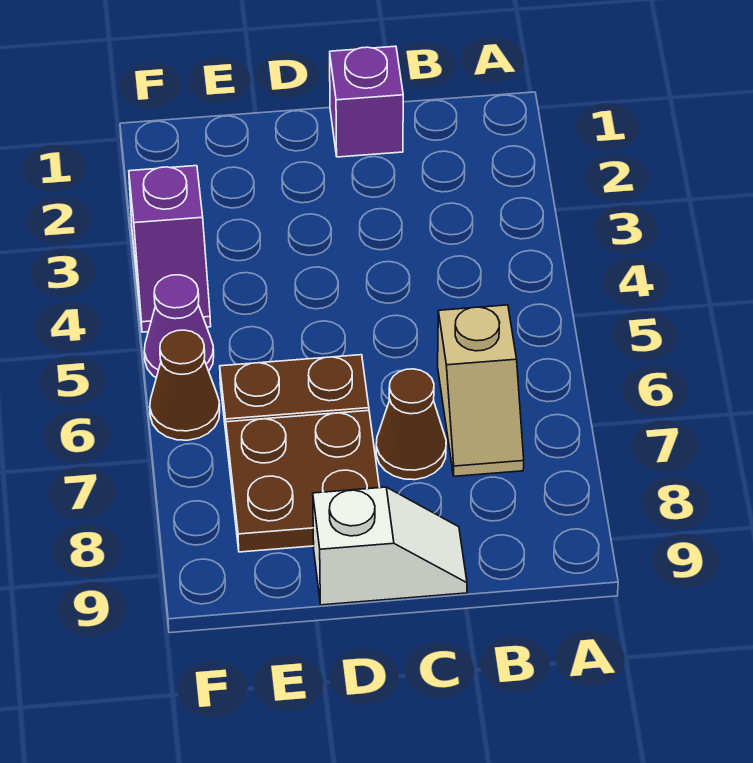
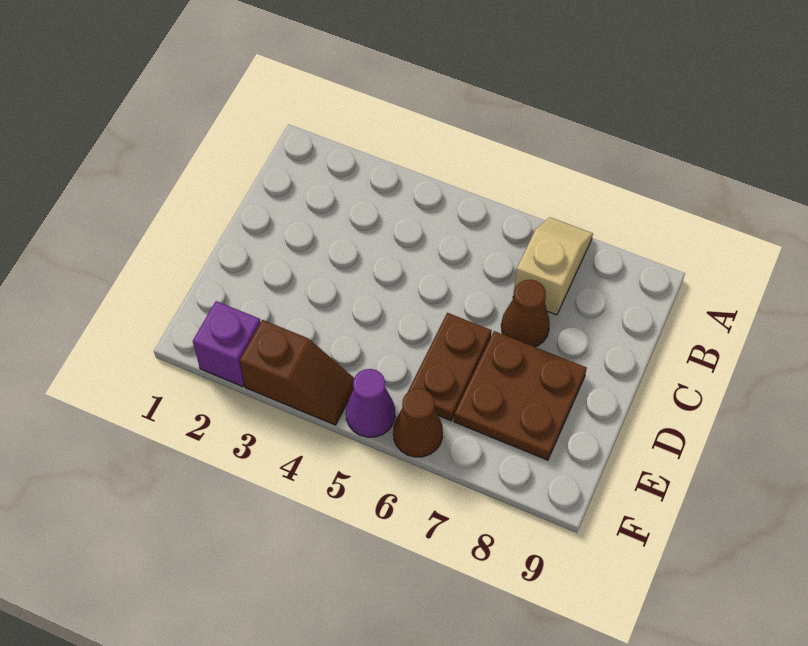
tan 1x2 slope [438,305,524,476] -> tan 1x2 slope turned to [513,217,593,315]
purple 1x1 brick [330,46,403,157] -> purple 1x1 brick moved to [193,301,261,387]
white 1x2 slope [313,487,467,605] -> none
purple 1x2 slope [129,166,211,332] -> brown 1x2 slope [240,320,354,425]

